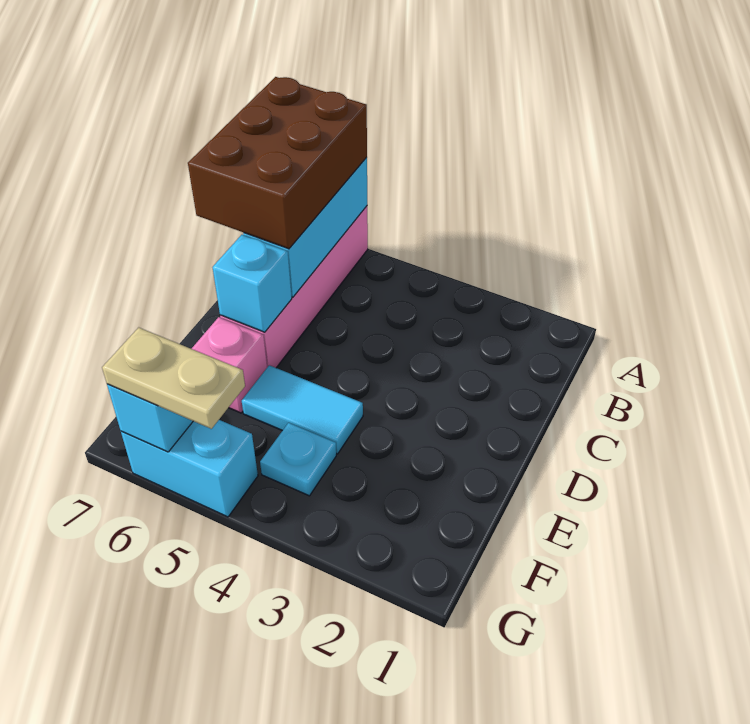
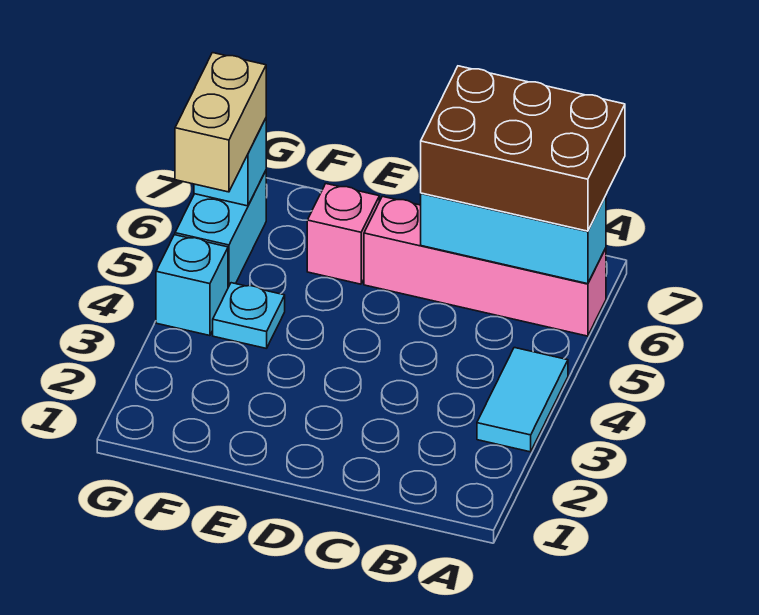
cyan 1x1 brick [212,235,292,332] -> cyan 1x1 brick moved to [156,235,228,336]
cyan 1x2 tile [242,365,363,454] -> cyan 1x2 tile moved to [477,348,568,452]
tan 1x2 plate [102,327,245,429] -> tan 1x2 brick [175,53,266,192]

